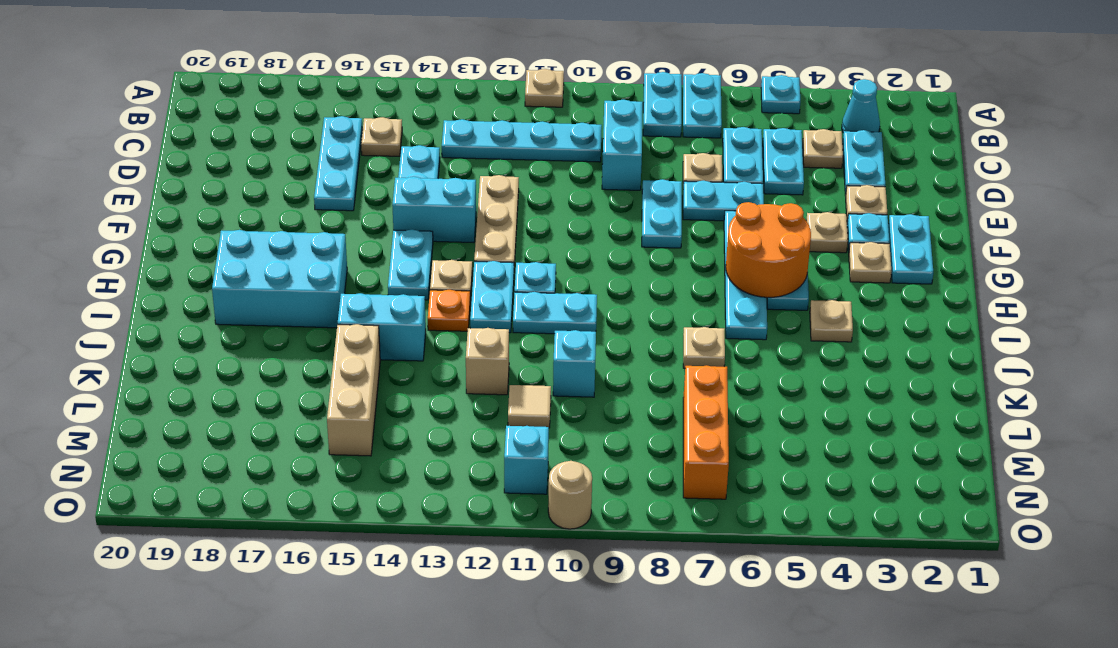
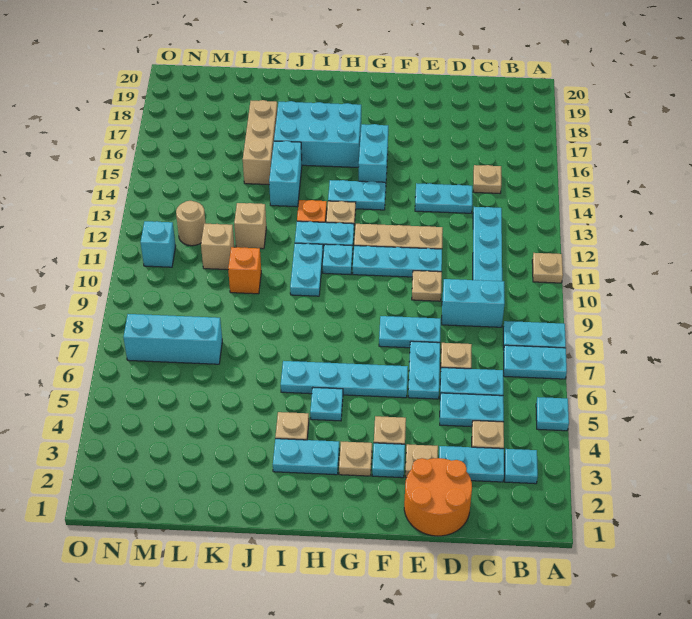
cyan 1x1 cone [842,79,880,133] -> cyan 1x1 plate [505,449,538,484]
cyan 1x3 plate [314,116,363,211] -> cyan 1x3 plate moved to [353,246,442,277]
cyan 1x2 plate [888,214,933,284] -> cyan 1x2 plate moved to [273,439,339,475]
cyan 1x2 brick [392,177,476,243] -> cyan 1x2 brick moved to [359,124,388,182]
orange 2x2 round brick [726,202,811,297] -> orange 2x2 round brick moved to [404,458,472,536]
cyan 2x3 brick [212,230,347,328] -> cyan 2x3 brick turned to [274,101,361,167]
tan 1x1 plate [683,327,725,368] -> tan 1x1 plate moved to [412,271,442,301]
cyan 1x1 brick [553,330,596,397] -> orange 1x1 brick [228,247,261,294]
tan 1x3 brick [327,324,380,456] -> tan 1x3 brick turned to [243,100,277,185]
orange 1x3 brick [683,365,729,499] -> cyan 1x3 brick [124,314,222,364]
tan 1x1 tile [508,385,551,428] -> tan 1x1 brick [201,224,234,270]
tan 1x1 round brick [548,461,592,529] -> tan 1x1 round brick moved to [176,201,206,246]

